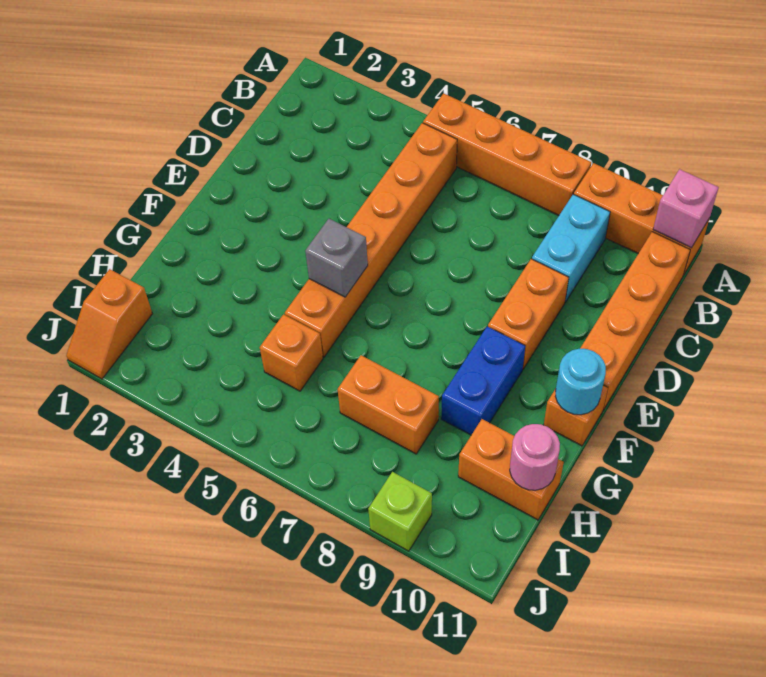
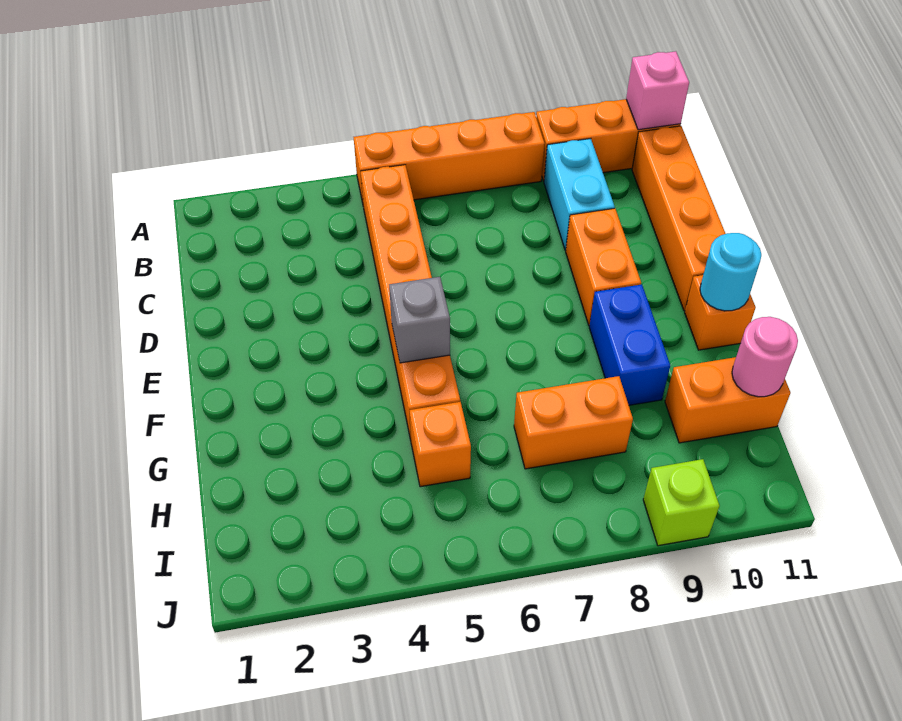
orange 1x2 slope [66,269,152,379] -> none

